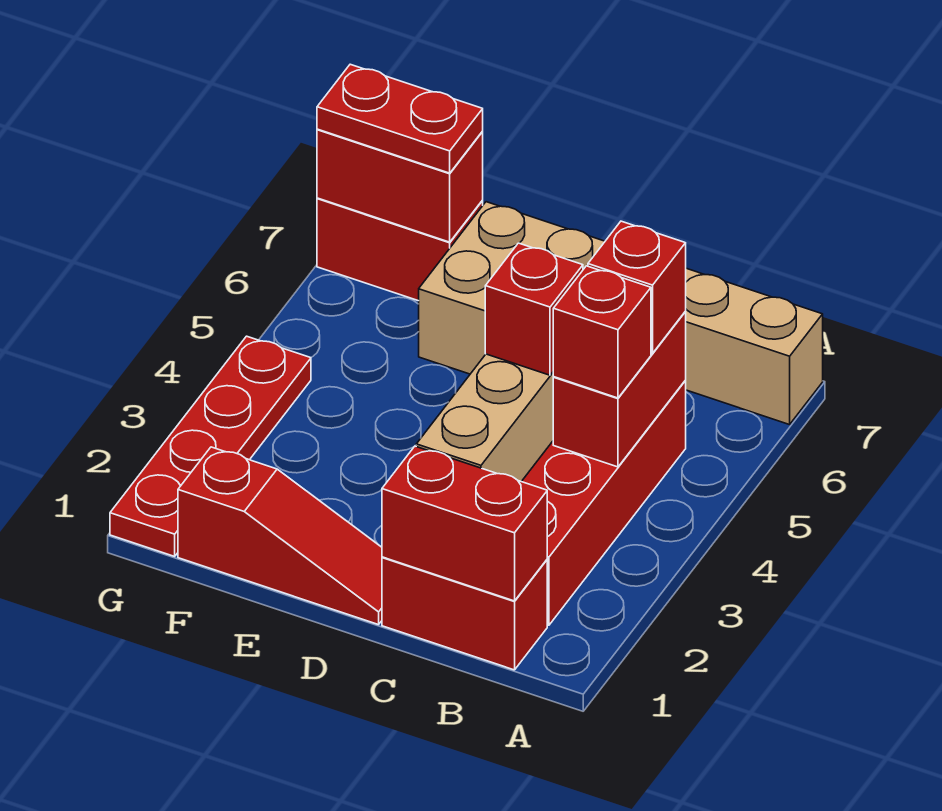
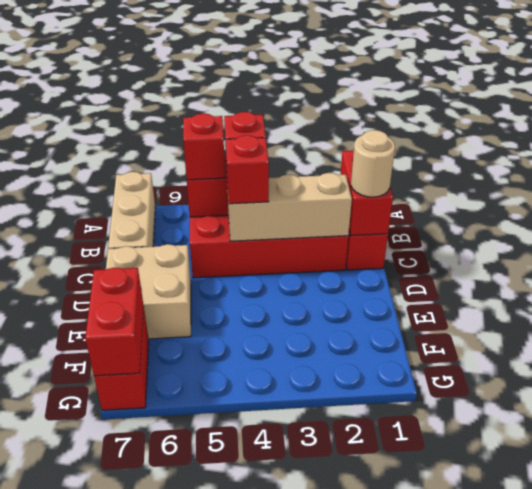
none -> tan 1x1 round brick [351,130,395,197]
red 1x3 slope [178,447,382,625] -> none
red 1x2 plate [317,64,483,173] -> none
red 1x4 plate [110,336,311,556] -> none

